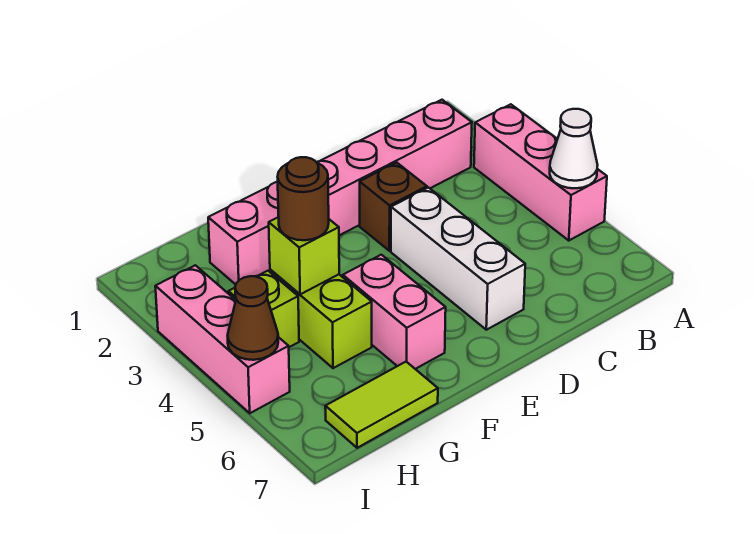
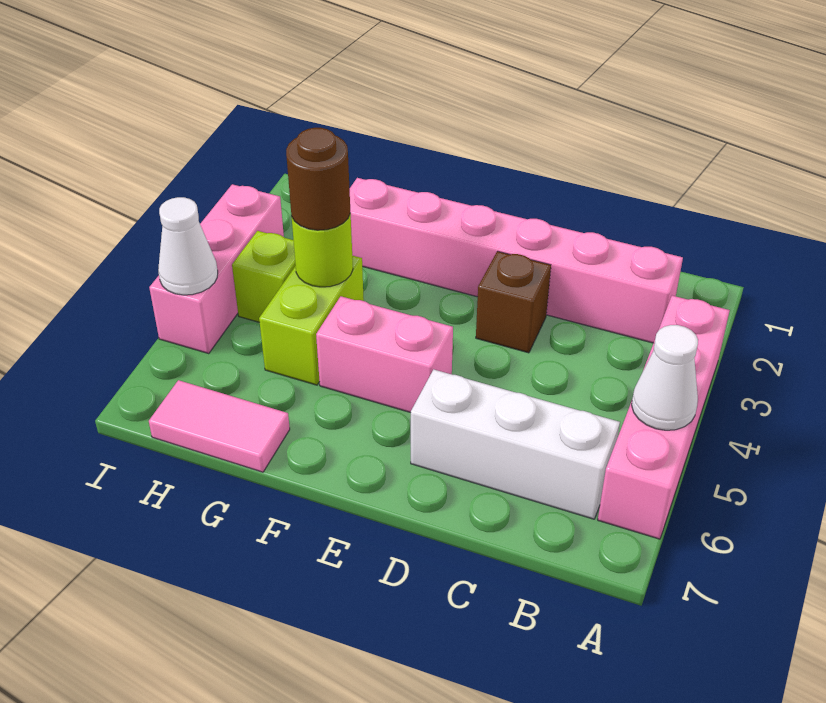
pink 1x3 brick [474,104,607,241] -> pink 1x4 brick [598,296,730,539]
white 1x3 brick [391,188,525,330] -> white 1x3 brick turned to [411,369,620,519]
pink 1x2 brick [343,255,446,369] -> pink 1x2 brick turned to [316,296,453,413]
lime 1x1 brick [269,217,339,294] -> lime 1x1 round brick [292,213,353,287]
lime 1x2 tile [325,362,438,448] -> pink 1x2 tile [149,380,290,472]
brown 1x1 cone [228,276,278,360] -> white 1x1 cone [158,197,218,295]

